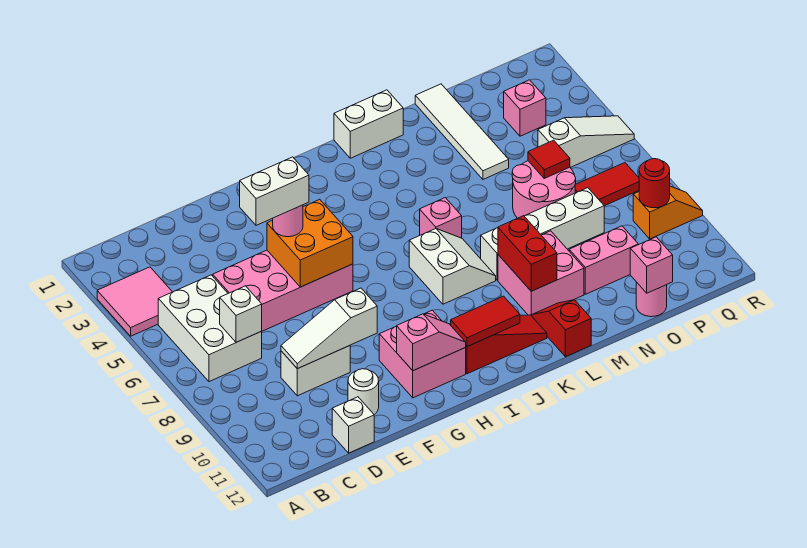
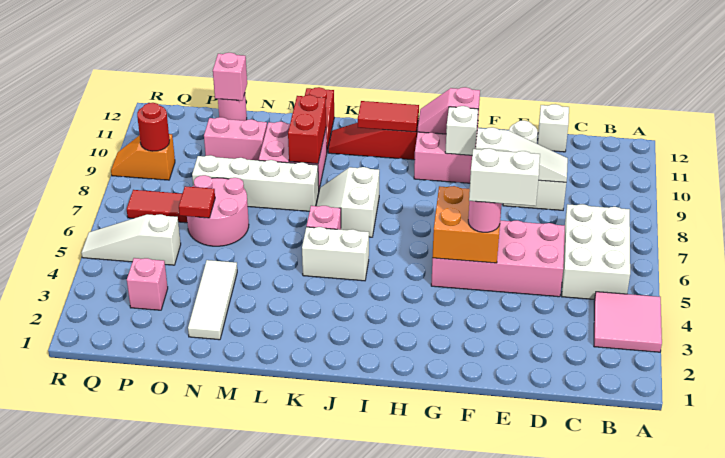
white 1x1 brick [220,286,262,342] -> white 1x1 brick moved to [445,106,478,155]
white 1x2 brick [334,90,403,158] -> white 1x2 brick moved to [302,227,369,281]
white 1x4 tile [415,84,509,179] -> white 1x3 tile [188,260,237,340]

